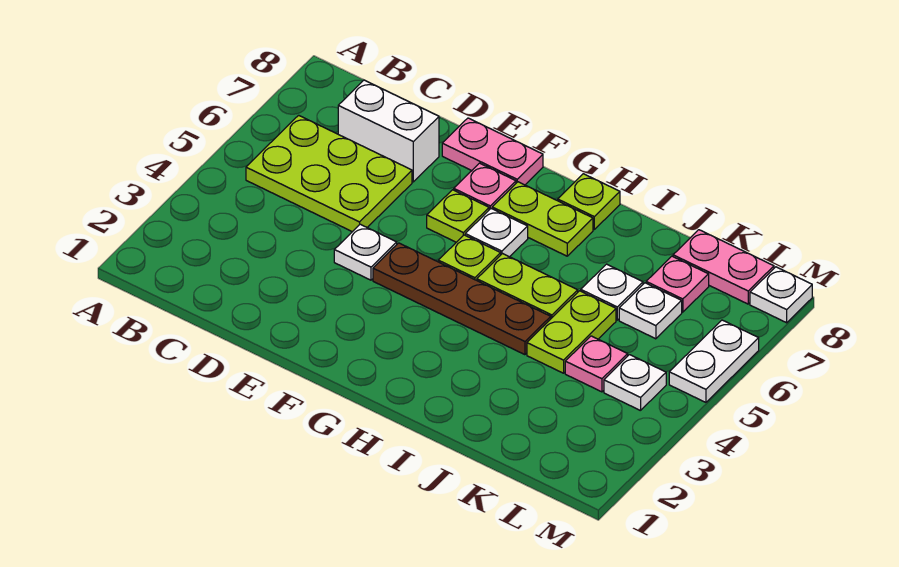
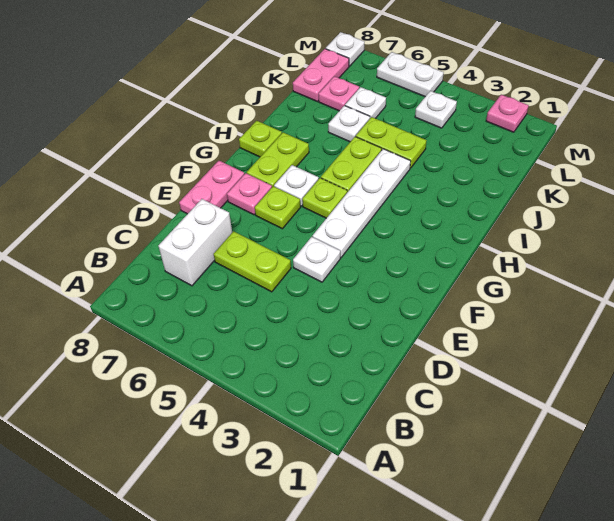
lime 2x3 plate [246,115,412,232] -> lime 1x2 plate [214,231,291,292]
brown 1x4 plate [373,243,551,355] -> white 1x4 plate [313,149,411,258]
pink 1x1 plate [565,336,628,392] -> pink 1x1 plate moved to [486,95,529,132]

